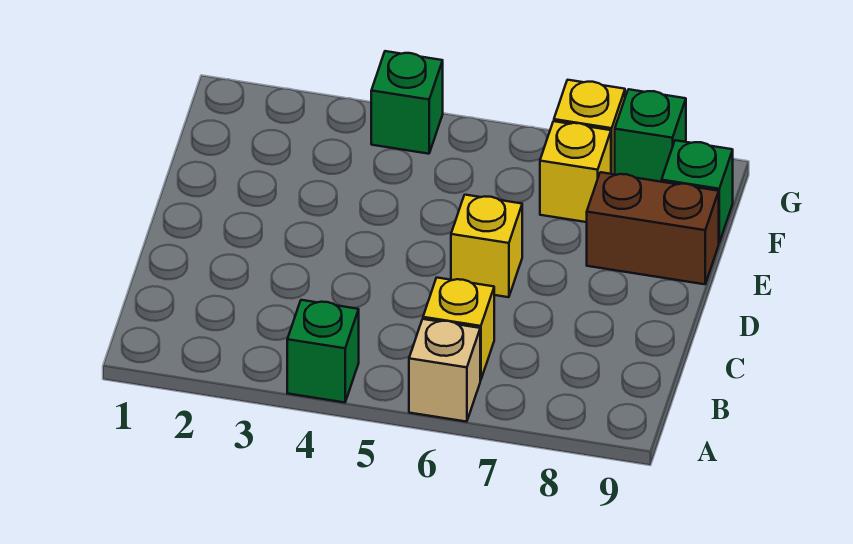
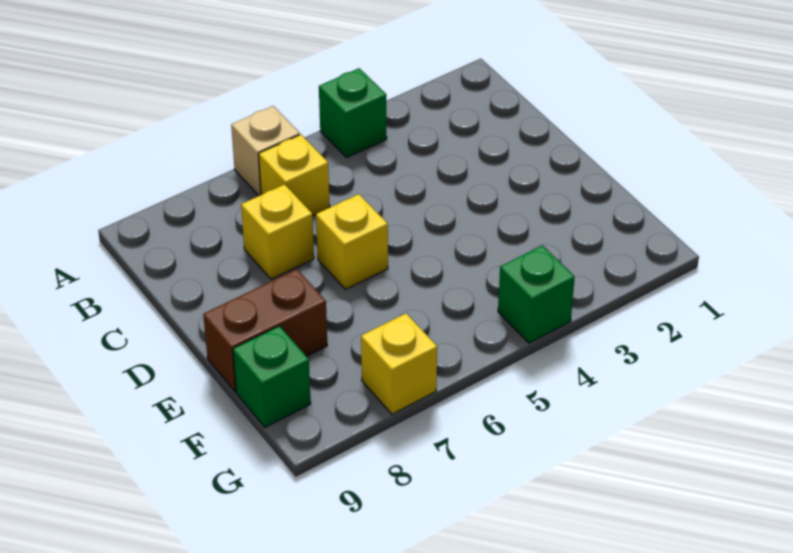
yellow 1x1 brick [540,121,611,222] -> yellow 1x1 brick moved to [241,184,314,279]
green 1x1 brick [615,89,686,182] -> none

